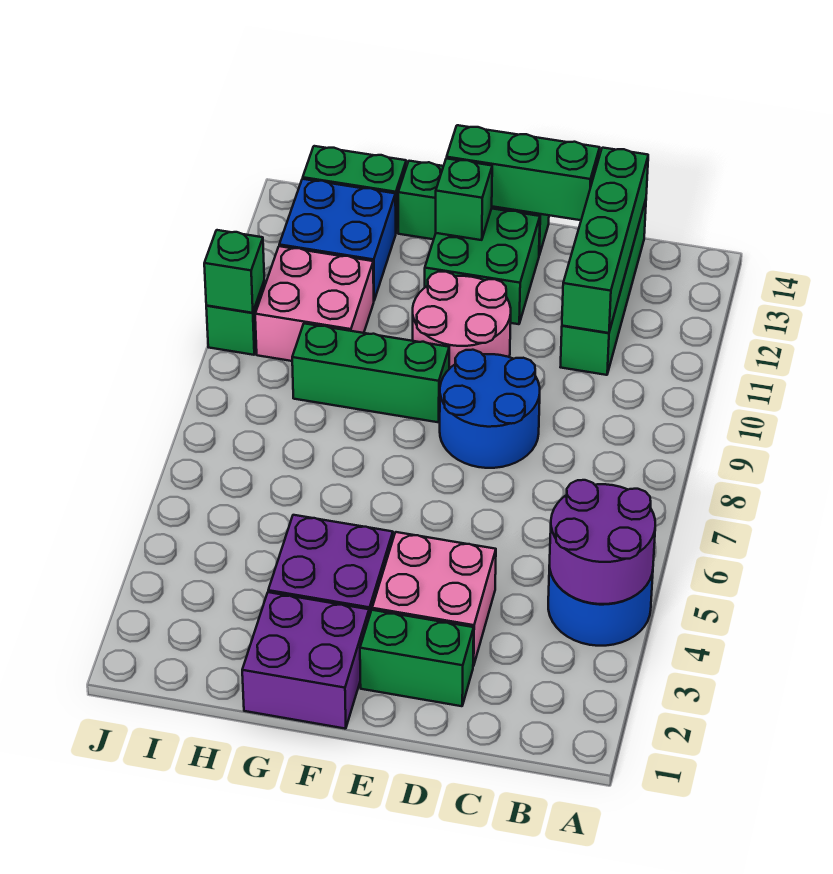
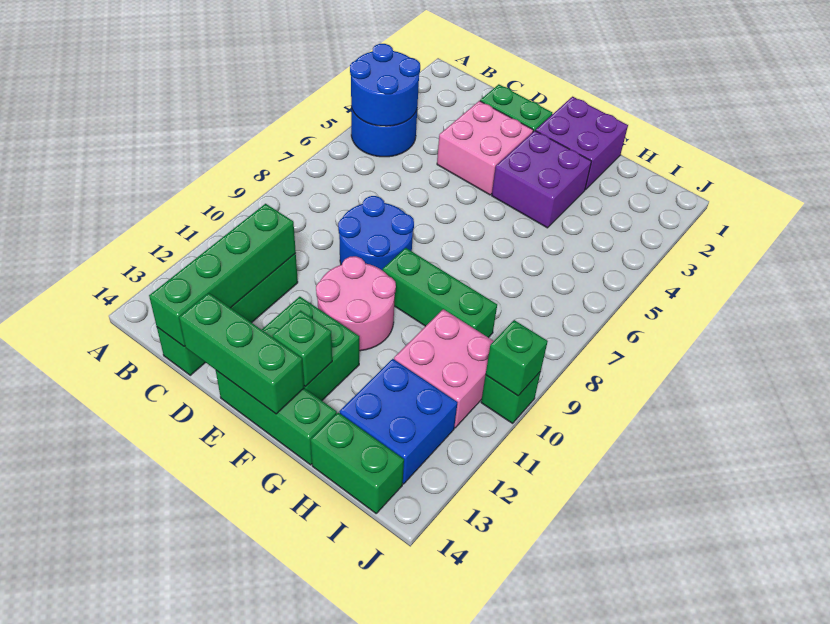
purple 2x2 round brick [550,480,655,604] -> blue 2x2 round brick [350,44,420,126]

